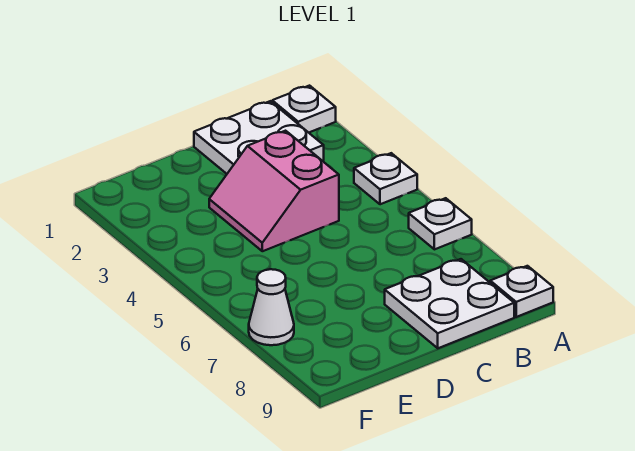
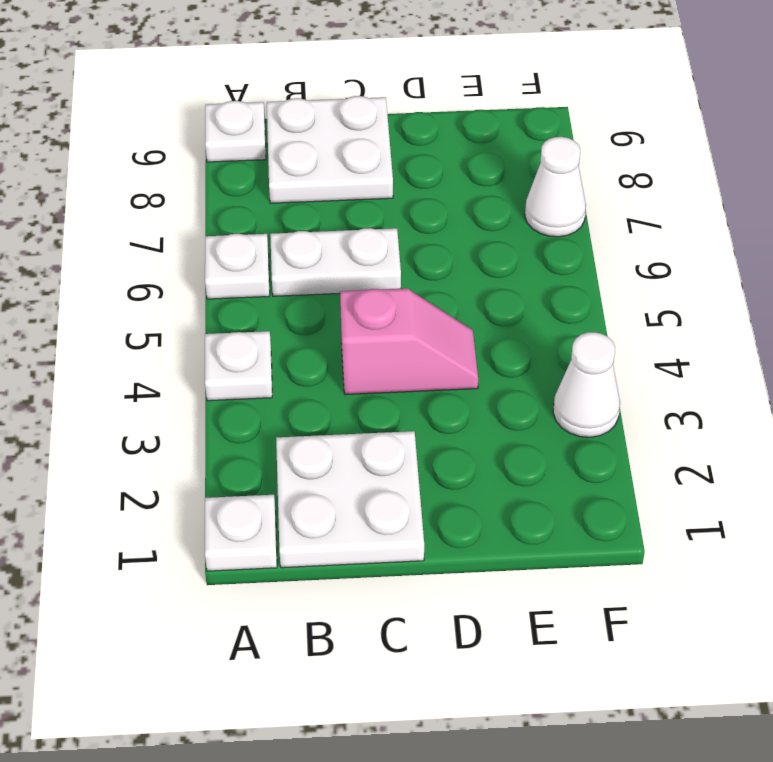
none -> white 1x2 plate [270,228,401,296]
pink 2x2 slope [209,131,339,251] -> pink 1x2 slope [340,288,478,394]
none -> white 1x1 cone [553,332,620,437]

